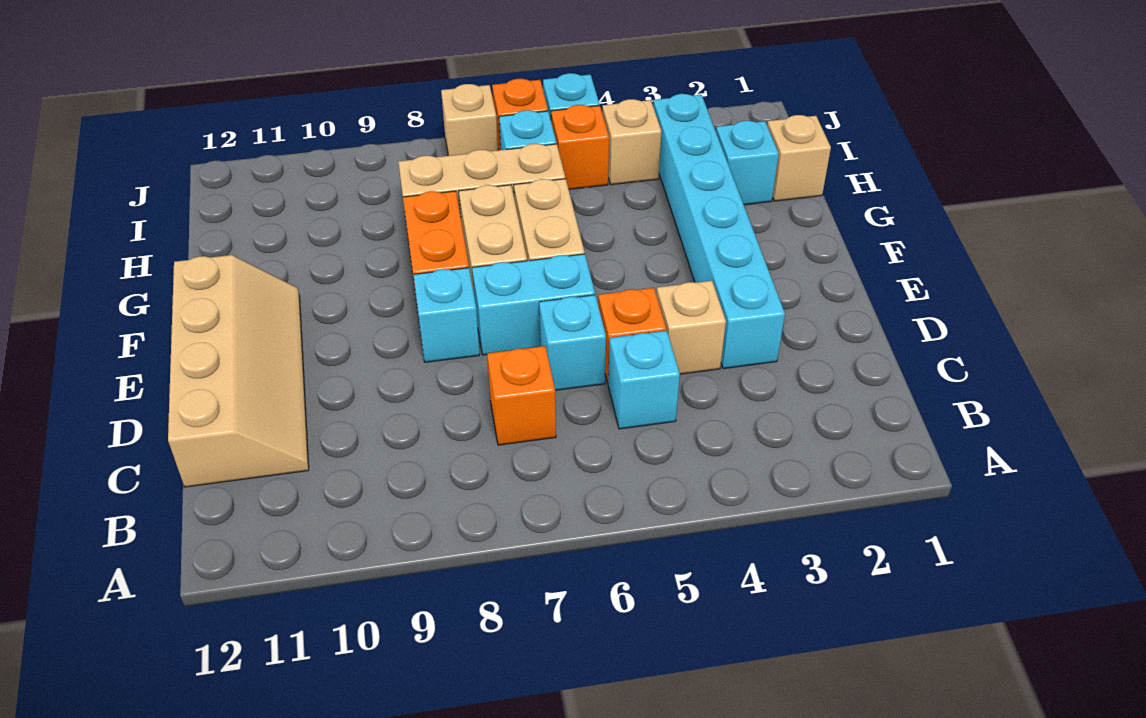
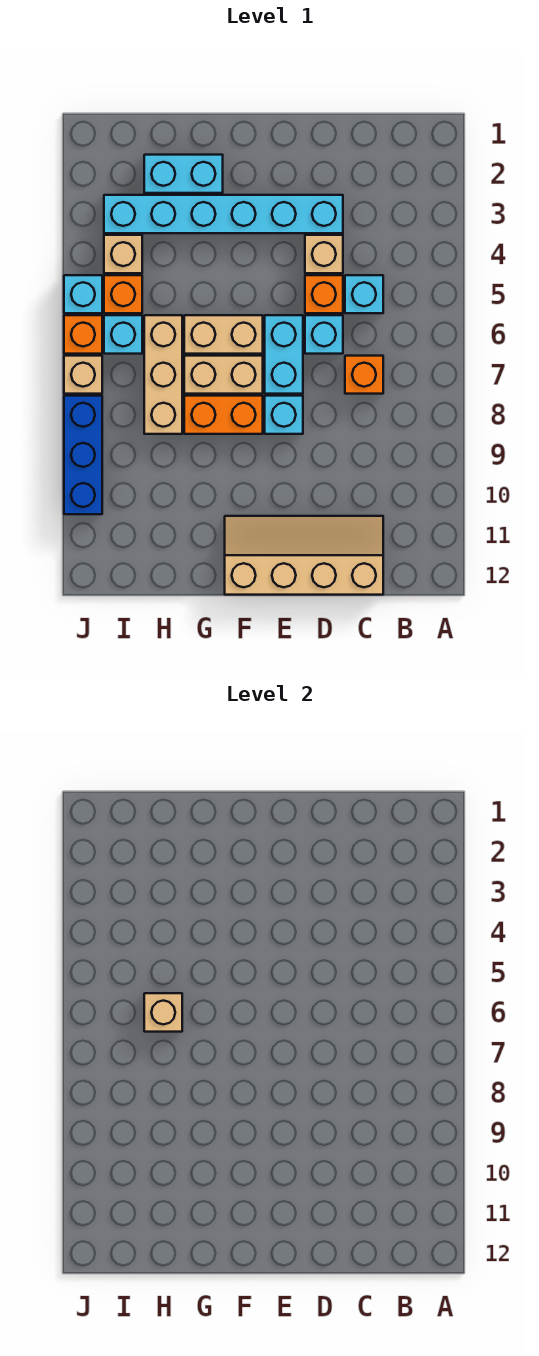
tan 1x1 brick [767,115,831,201] -> tan 1x1 brick moved to [144,993,182,1032]
cyan 1x1 brick [716,121,779,205] -> cyan 1x2 brick [144,155,223,193]
none -> blue 1x3 brick [64,396,102,514]

